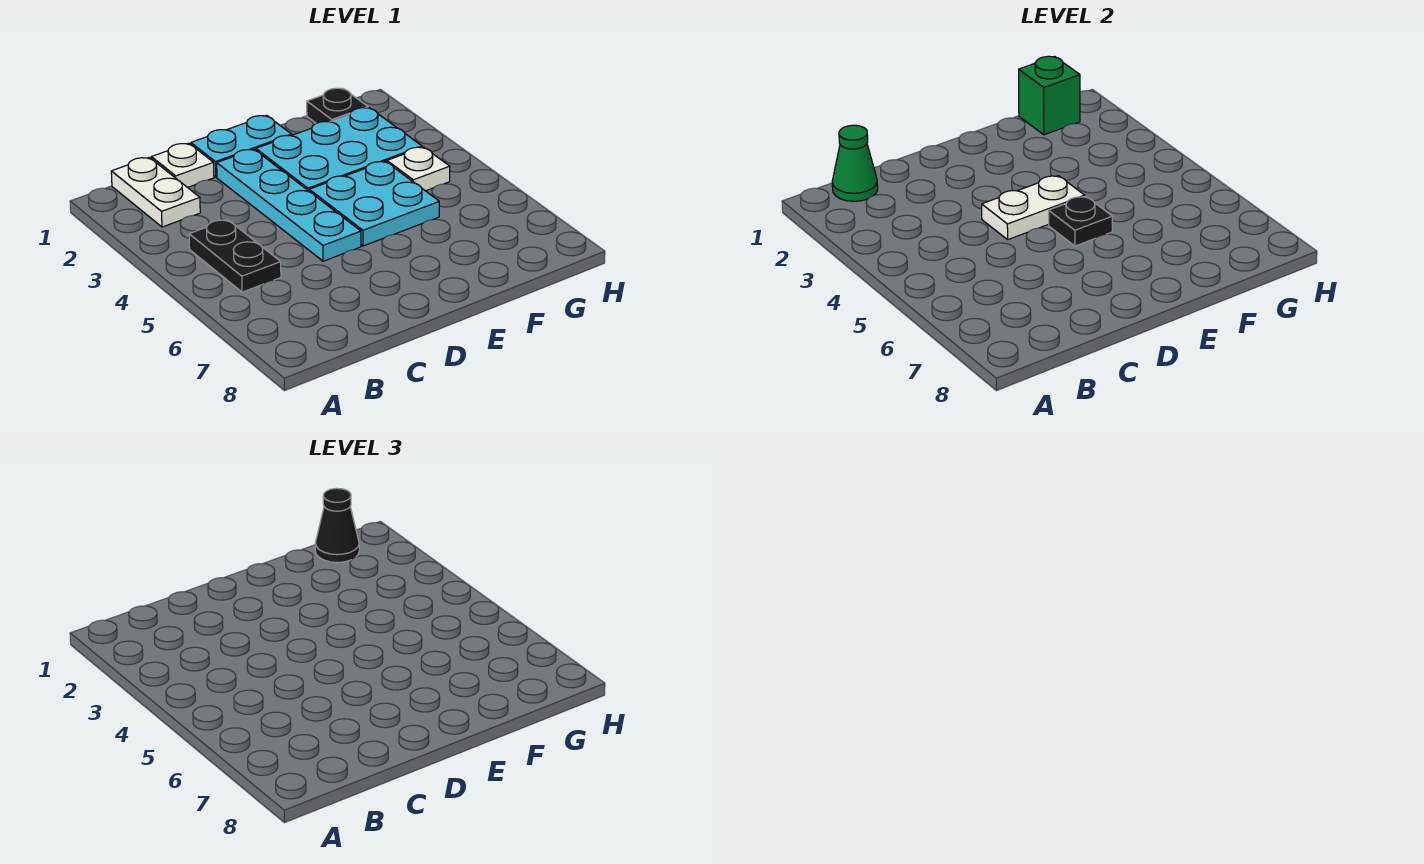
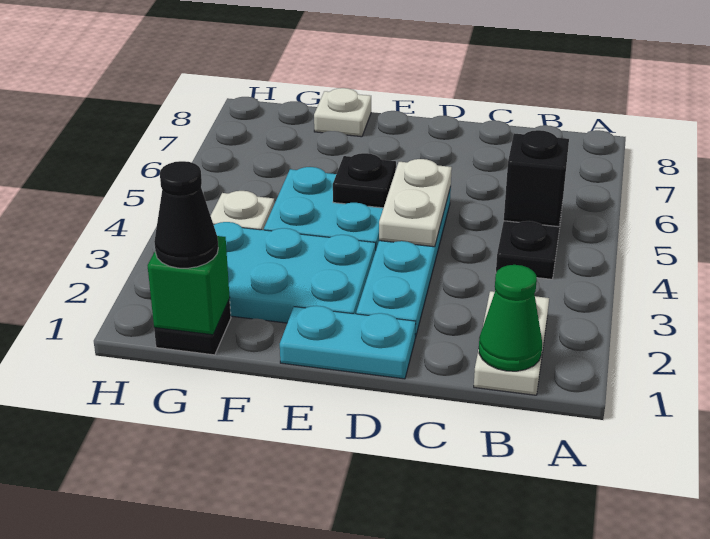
none -> black 1x1 brick [504,130,569,227]
white 1x1 plate [151,143,214,188] -> white 1x1 plate moved to [314,88,371,137]
white 1x2 plate [982,176,1085,240] -> white 1x2 plate turned to [379,159,452,247]

